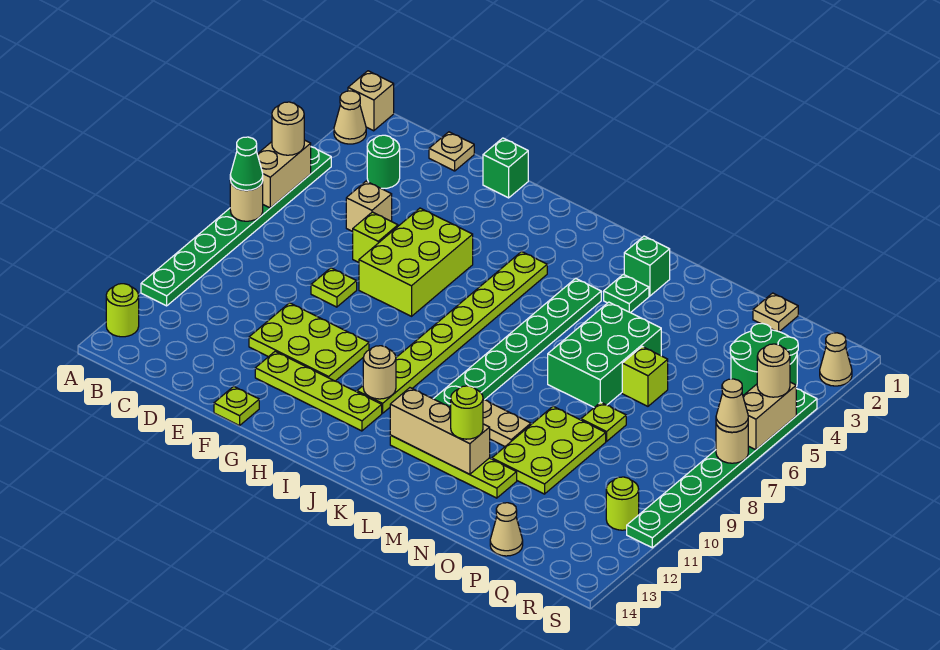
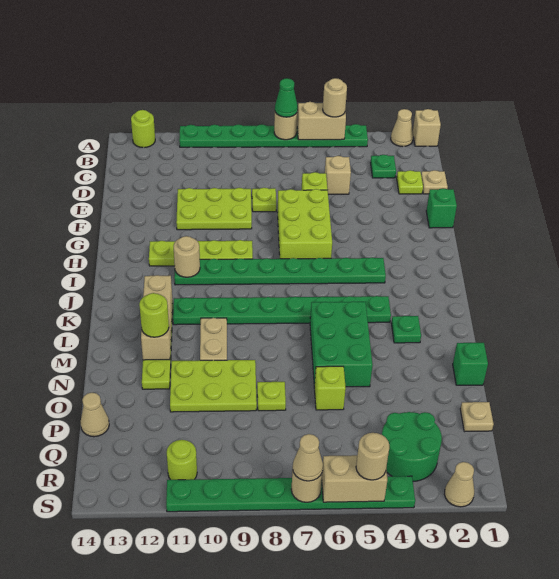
green 1x1 round brick [367,135,400,189] -> green 1x1 plate [371,155,396,178]
lime 2x3 plate [249,303,369,381] -> lime 2x3 plate turned to [176,188,252,230]
lime 2x3 brick [359,208,473,316] -> lime 2x3 brick turned to [277,189,332,259]
lime 1x4 plate [255,351,382,431] -> lime 1x4 plate turned to [149,240,253,266]
lime 1x1 plate [214,386,259,426] -> lime 1x1 plate moved to [397,170,423,194]
lime 1x8 plate [357,252,547,413] -> green 1x8 plate [174,258,386,285]
green 1x1 brick [624,236,670,296] -> green 1x1 brick moved to [453,343,488,385]
green 2x3 brick [548,302,661,407] -> green 2x3 brick turned to [310,301,373,387]

